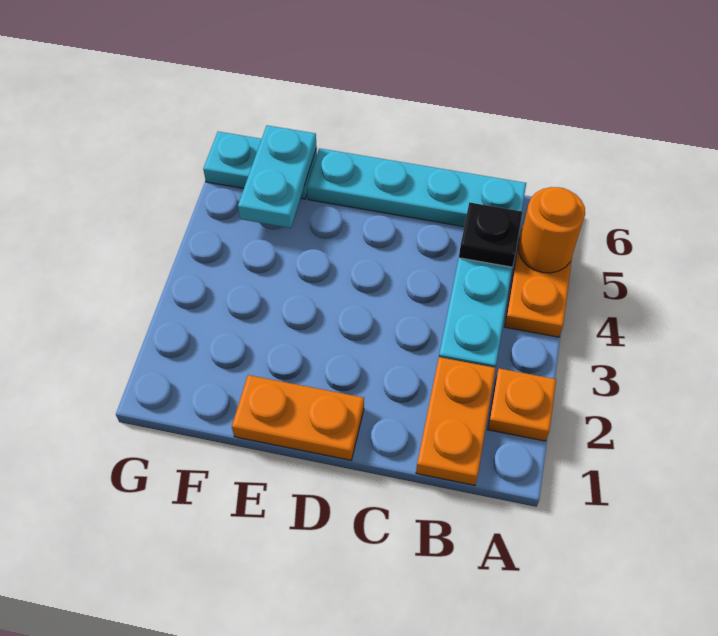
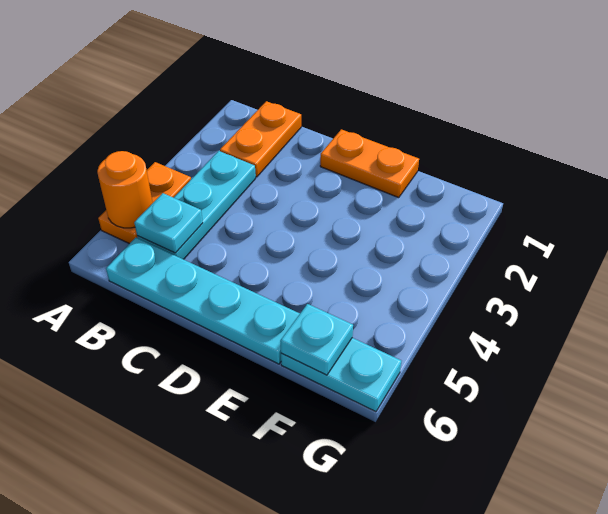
orange 1x1 plate [488,369,556,441] -> none
black 1x1 plate [459,202,522,267] -> cyan 1x1 plate [134,193,203,253]
cyan 1x2 plate [238,125,317,228] -> cyan 1x1 plate [280,304,353,375]

